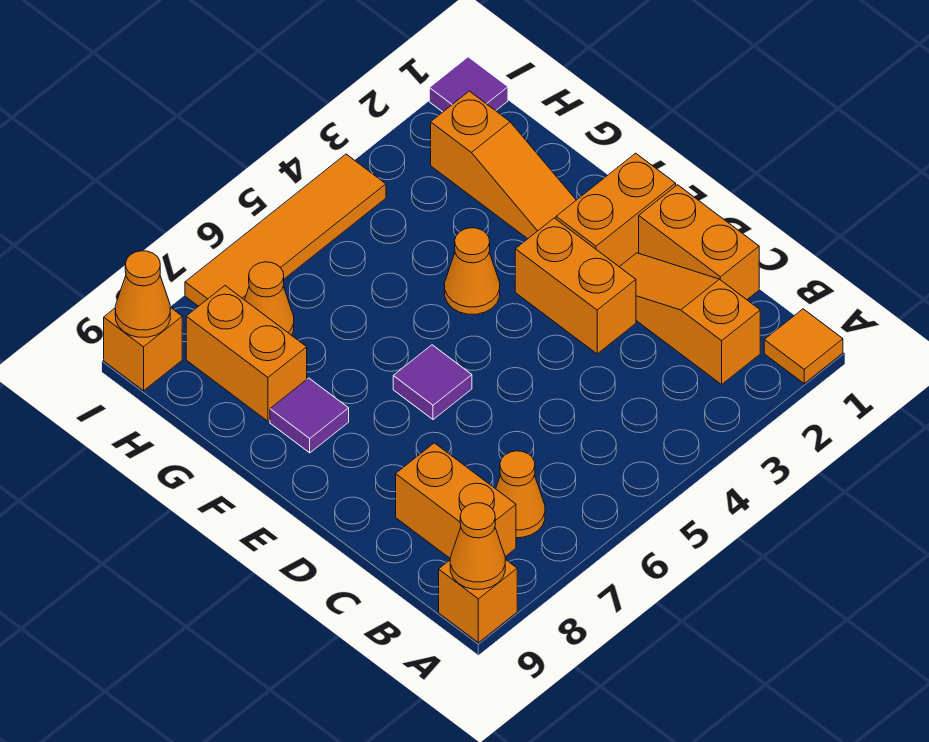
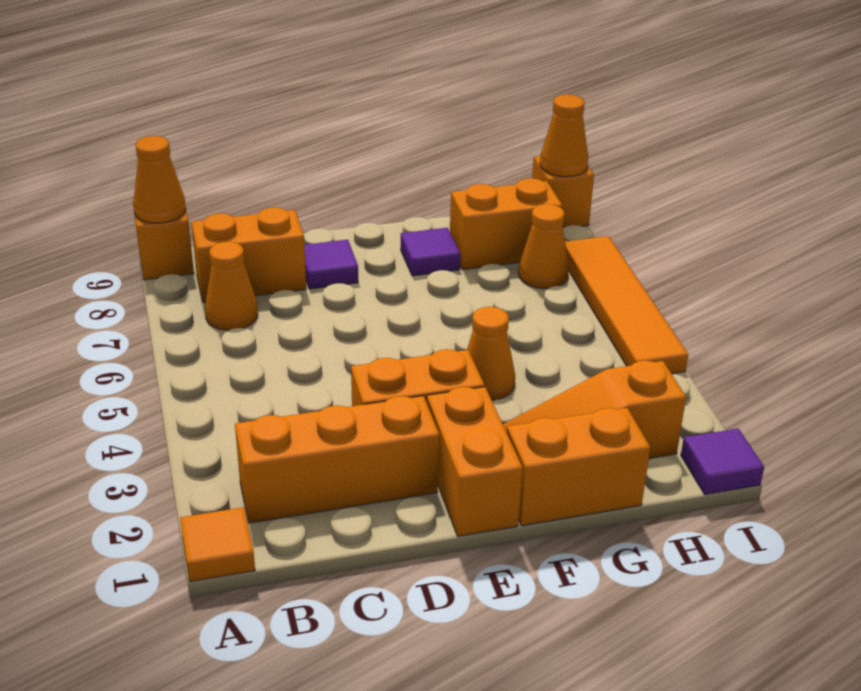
orange 1x3 slope [620,253,760,384] -> orange 1x3 brick [235,396,439,523]
orange 1x2 brick [639,185,759,300] -> orange 1x2 brick moved to [506,408,650,526]
purple 1x1 tile [393,345,472,420] -> purple 1x1 tile moved to [304,240,358,289]

